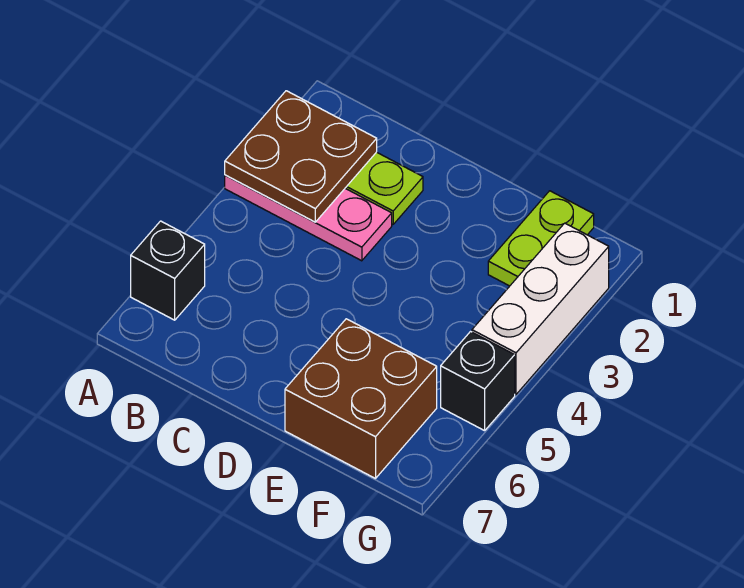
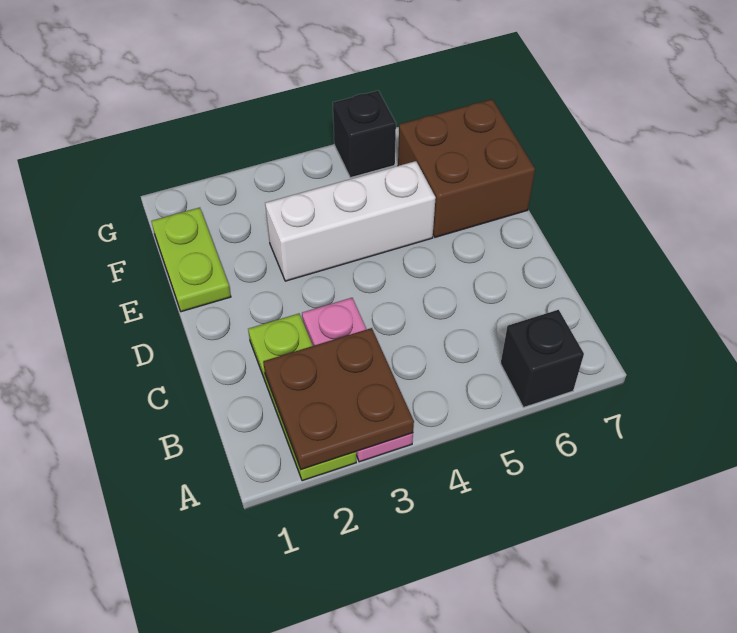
lime 1x2 plate [488,191,594,286] -> lime 1x2 plate turned to [151,208,231,312]
white 1x3 brick [472,223,609,394] -> white 1x3 brick moved to [265,161,436,281]

